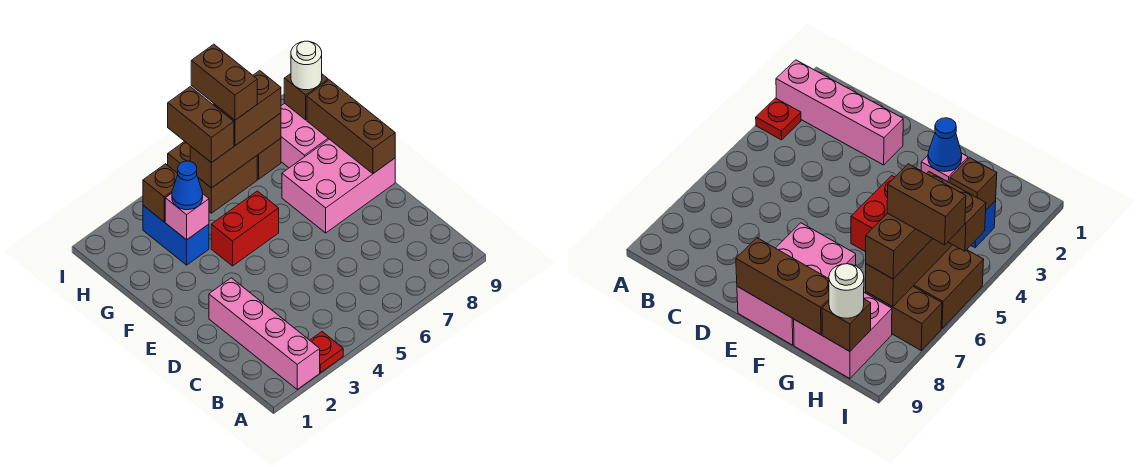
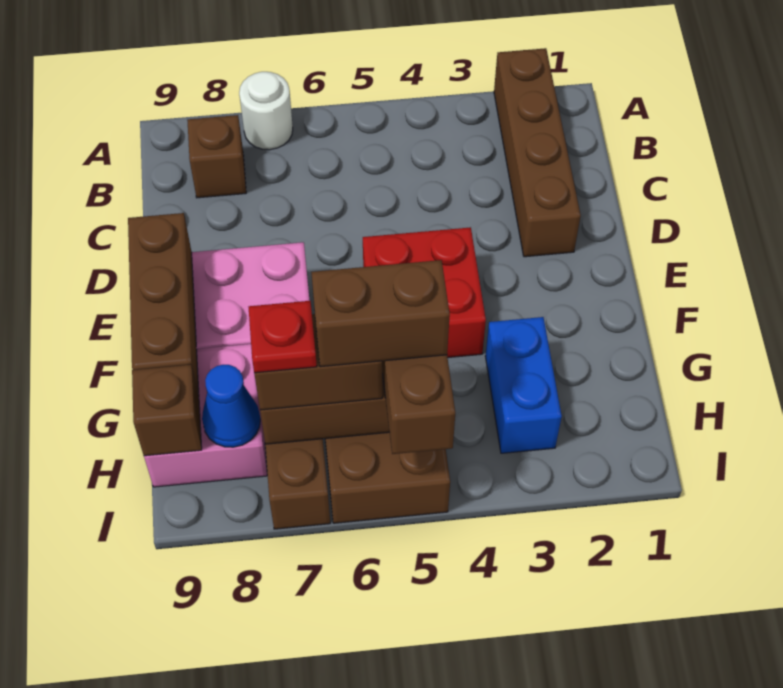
pink 1x4 brick [209,278,320,389] -> brown 1x4 brick [494,48,581,257]
red 1x1 plate [310,332,343,372] -> red 1x1 plate moved to [249,301,317,373]
red 1x2 brick [211,191,279,266] -> red 2x2 brick [363,227,486,358]
pink 1x1 brick [165,193,209,240] -> none
blue 1x1 cone [172,161,203,210] -> blue 1x1 cone moved to [202,365,260,447]
brown 1x1 brick [143,164,178,222] -> brown 1x1 brick moved to [187,115,246,198]
brown 1x2 brick [191,44,257,120] -> brown 1x2 brick turned to [311,260,450,367]
white 1x1 round brick [291,41,322,90] -> white 1x1 round brick moved to [239,72,293,150]

